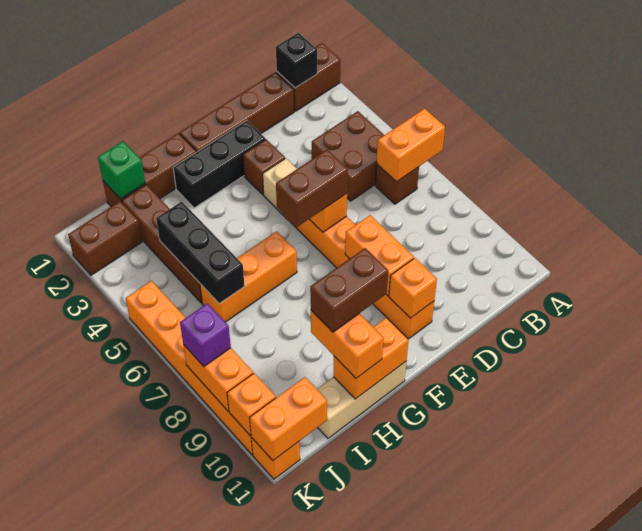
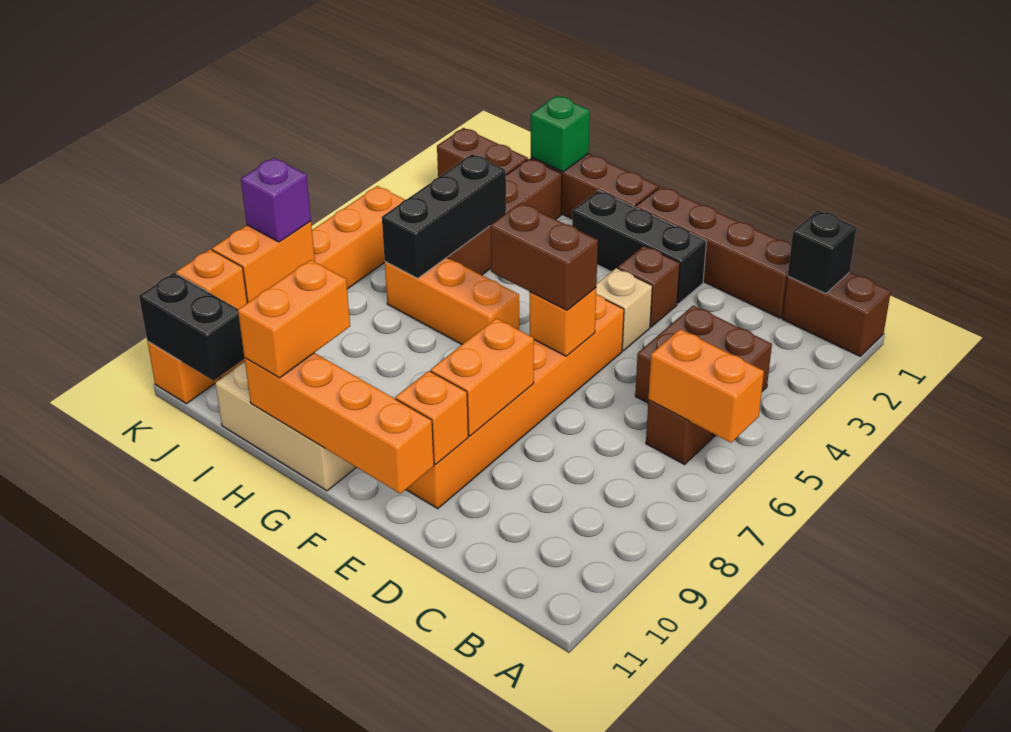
brown 1x2 brick [310,248,388,332] -> none
orange 1x2 brick [334,318,409,399] -> orange 1x4 brick [245,353,434,494]
orange 1x2 brick [250,377,327,460] -> black 1x2 brick [139,273,245,381]

